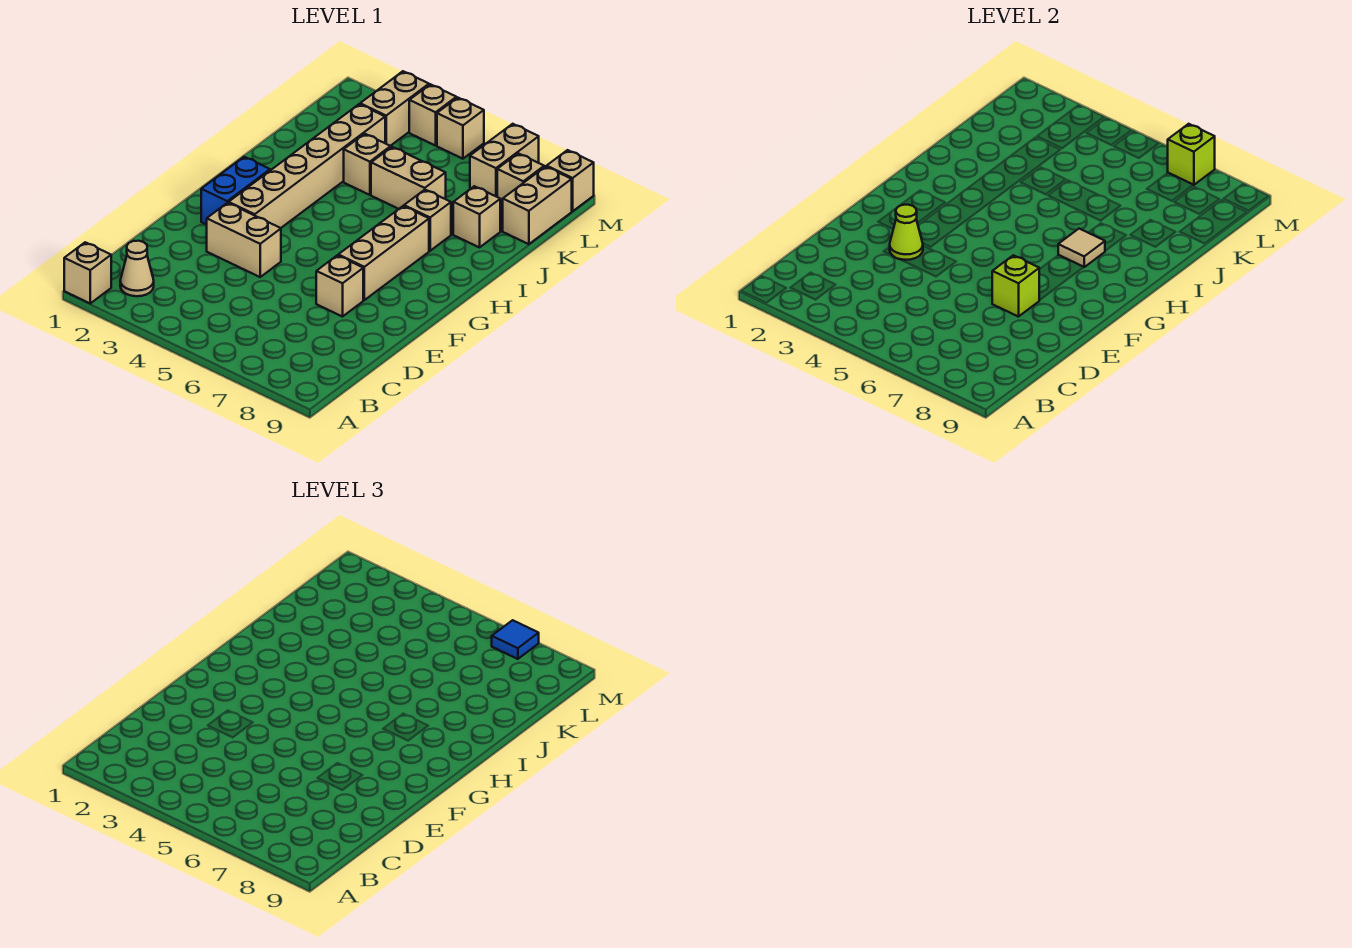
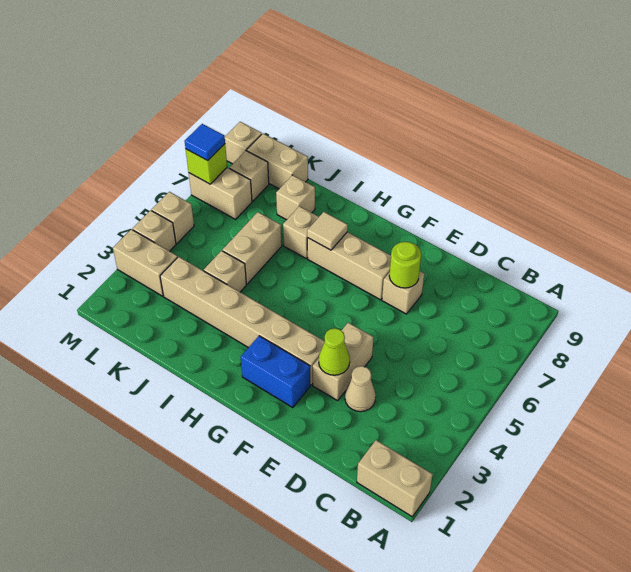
tan 1x1 brick [64,242,111,303] -> tan 1x2 brick [357,440,433,517]
tan 1x1 cone [120,241,154,296] -> tan 1x1 cone moved to [345,366,376,412]
lime 1x1 brick [992,255,1039,317] -> lime 1x1 round brick [389,242,421,288]

